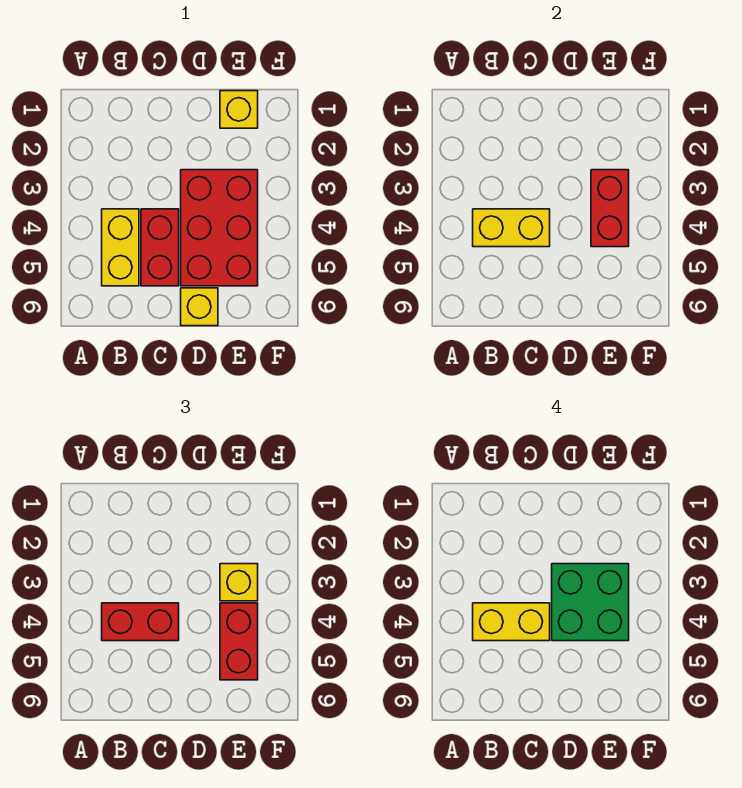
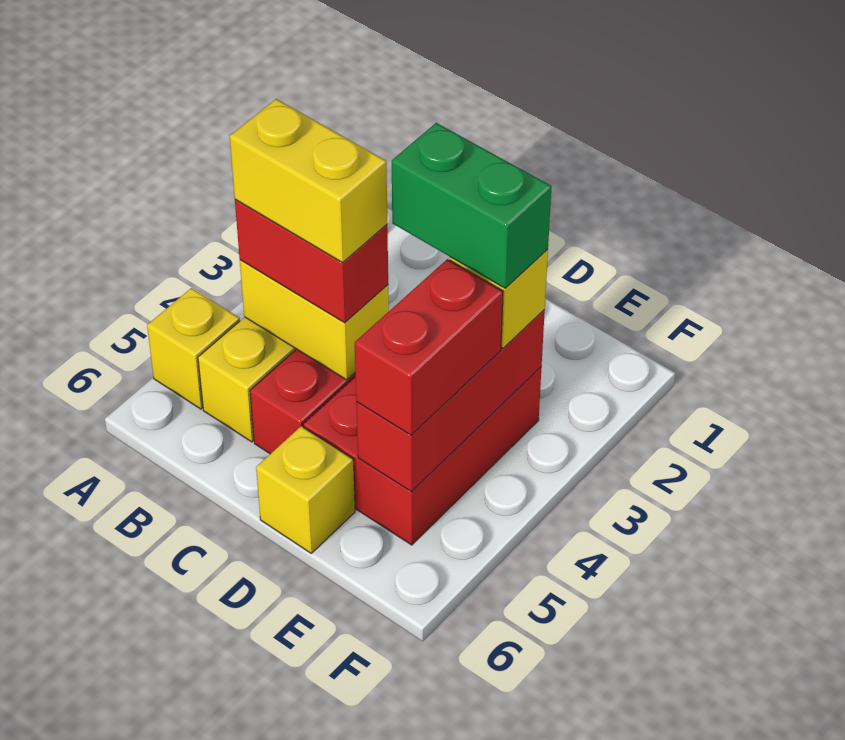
green 2x2 brick [552,564,629,641] -> green 1x2 brick [392,123,552,288]
yellow 1x1 brick [220,91,258,128] -> yellow 1x1 brick moved to [147,288,240,409]
red 1x2 brick [591,170,629,247] -> red 1x3 brick [356,310,545,492]

